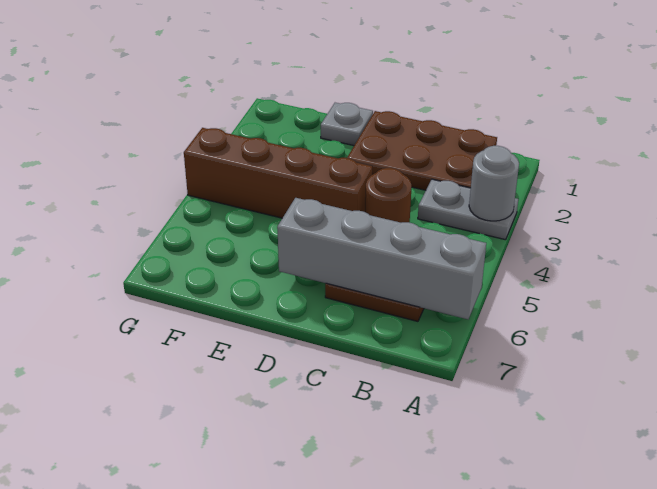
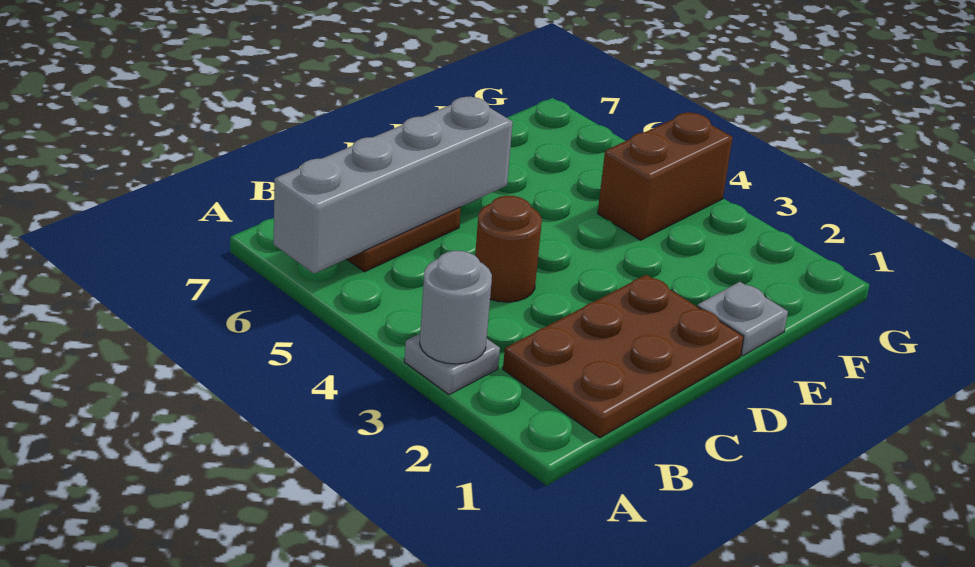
grey 1x2 plate [418,179,518,240] -> grey 1x1 plate [404,334,500,395]
brown 1x4 brick [184,128,372,218] -> brown 1x2 brick [598,112,733,240]

